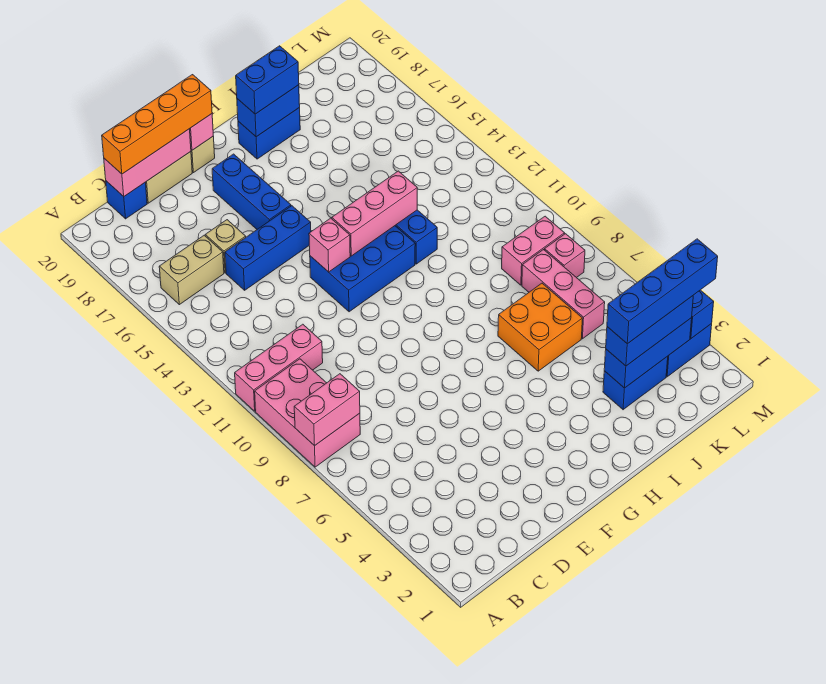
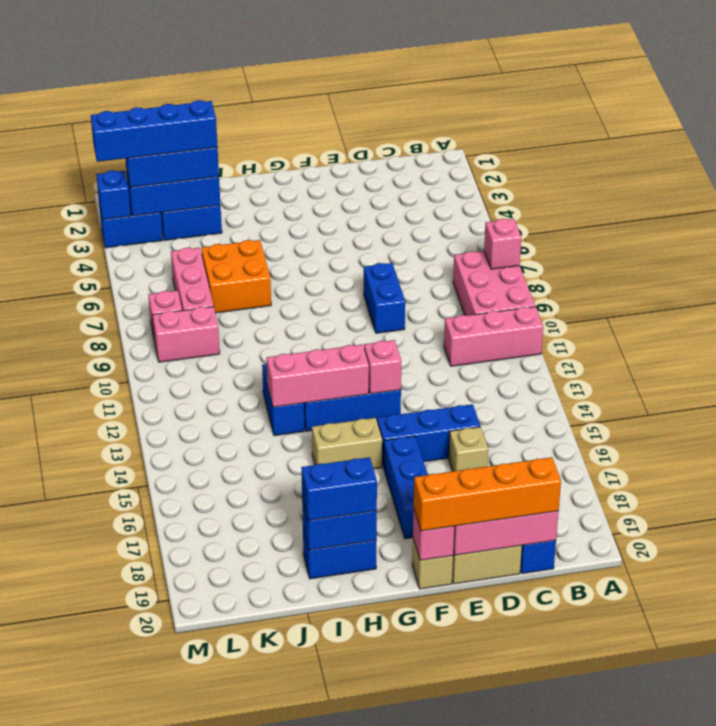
pink 1x2 brick [294,374,360,446] -> pink 1x1 brick [484,219,521,269]
tan 1x2 brick [159,235,224,305] -> tan 1x2 brick moved to [312,418,382,469]
none -> blue 1x2 brick [364,263,405,333]

